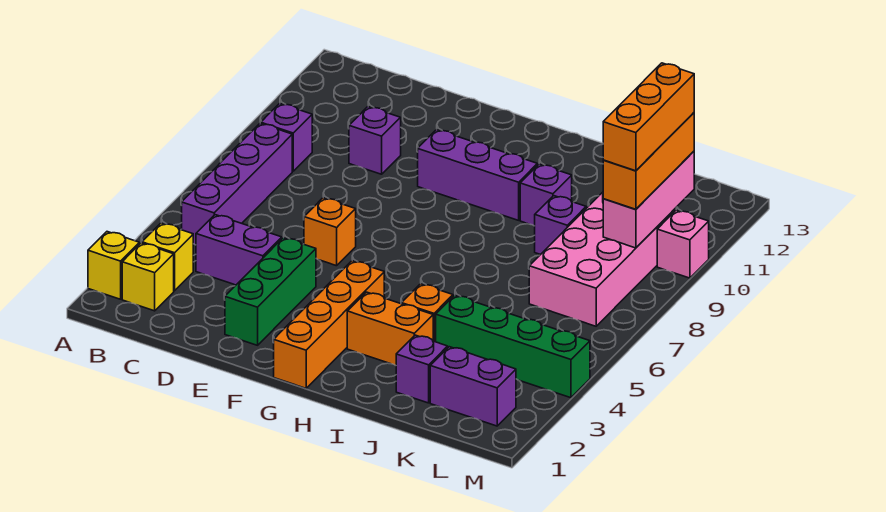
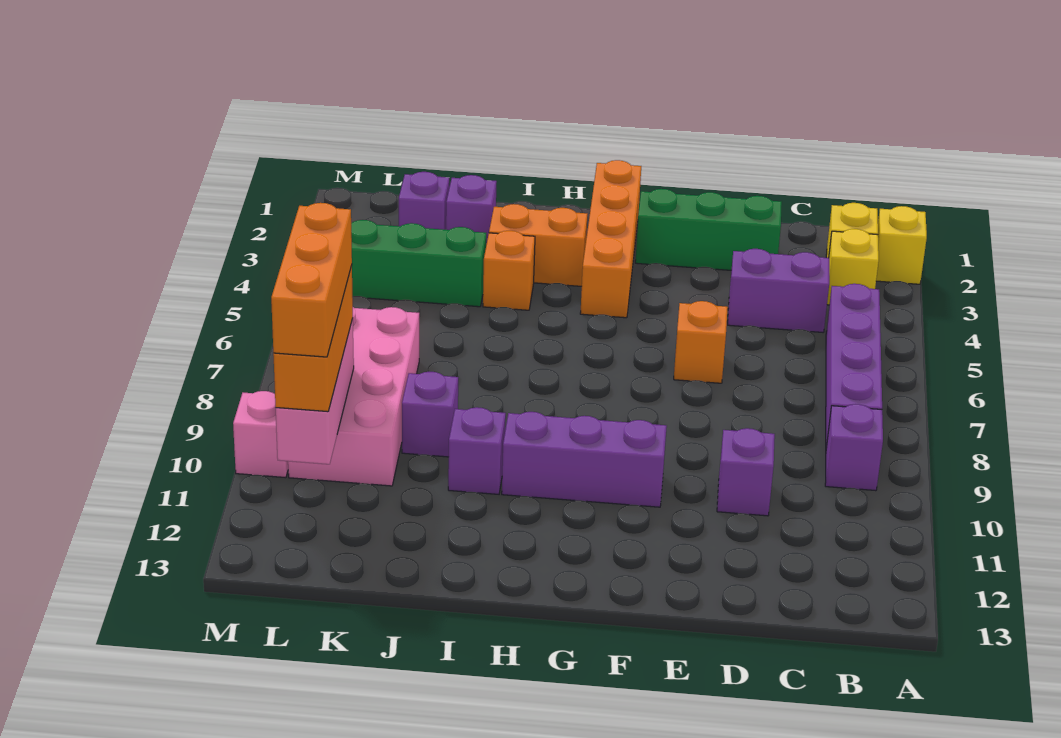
green 1x3 brick [225,238,316,345] -> green 1x3 brick turned to [635,189,782,270]
purple 1x2 brick [430,347,516,426] -> purple 1x1 brick [399,172,449,230]

